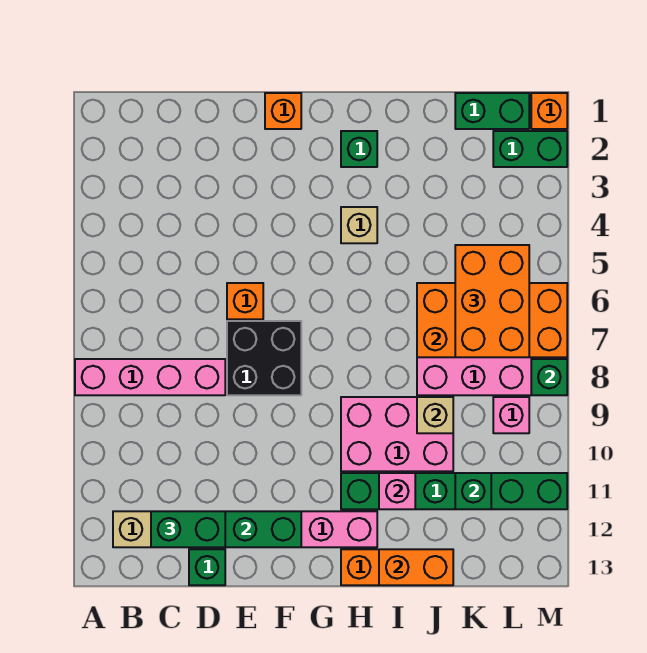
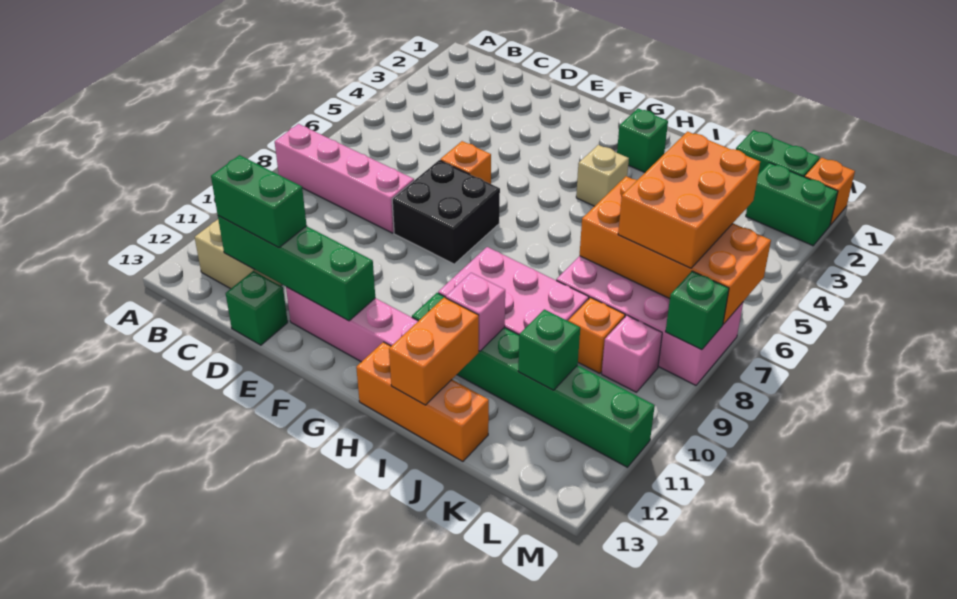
orange 1x1 brick [265,93,301,129] -> orange 1x1 brick moved to [568,298,625,374]
orange 1x2 brick [379,549,453,585] -> orange 1x2 brick turned to [389,297,479,405]
tan 1x1 brick [417,397,453,433] -> none

